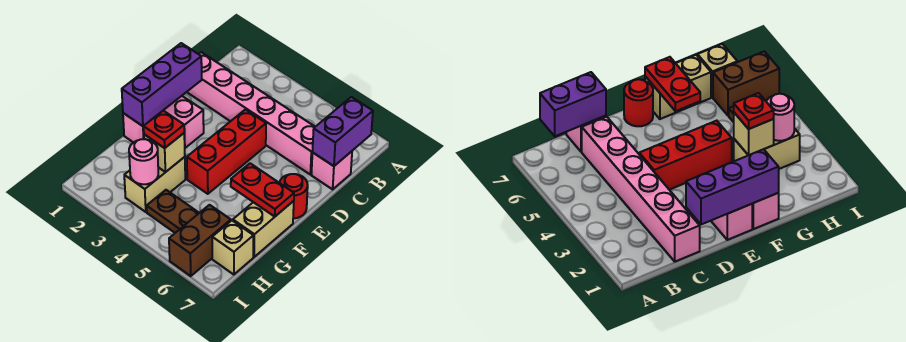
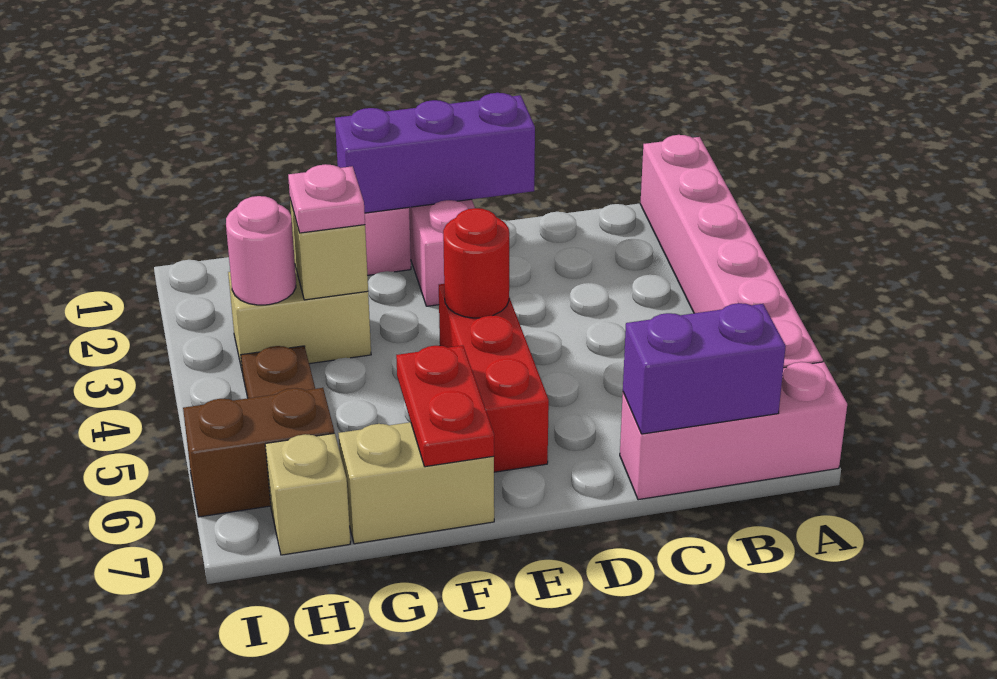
pink 1x6 brick [187,52,315,174] -> pink 1x6 brick moved to [640,135,823,368]
pink 1x1 brick [311,151,352,189] -> pink 1x3 brick [620,362,847,500]
red 1x3 brick [187,110,266,194] -> red 1x3 brick turned to [439,284,549,472]
red 1x1 round brick [280,174,308,218] -> red 1x1 round brick moved to [443,208,509,318]
red 1x1 plate [144,111,184,148] -> pink 1x1 plate [288,164,365,233]

